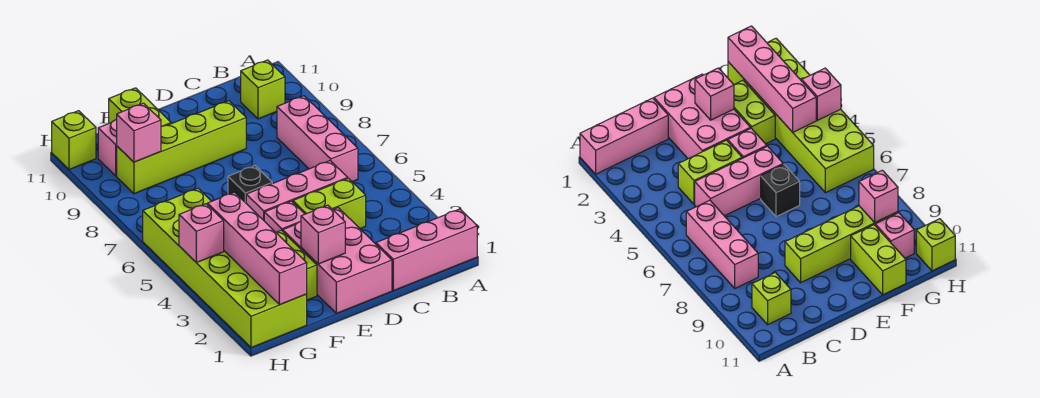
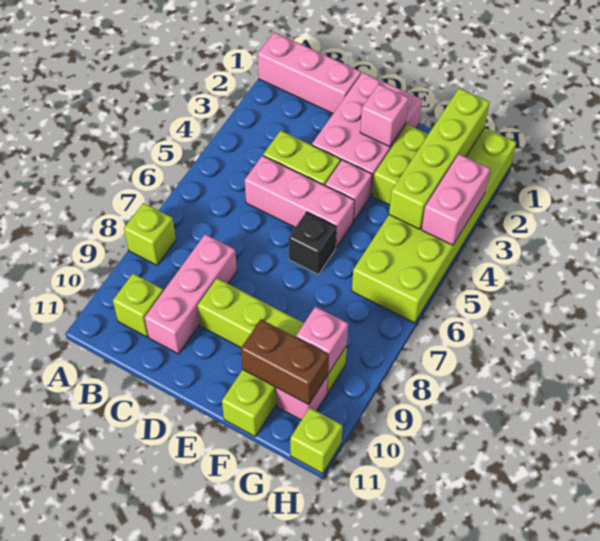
none -> lime 1x1 brick [124,203,176,265]
pink 1x3 brick [277,96,358,182] -> pink 1x3 brick moved to [145,234,237,354]
none -> brown 1x2 brick [241,319,328,405]
pink 1x4 brick [208,192,307,305] -> lime 1x4 brick [389,88,490,229]
pink 1x1 brick [179,204,224,263] -> pink 1x2 brick [422,154,490,245]

